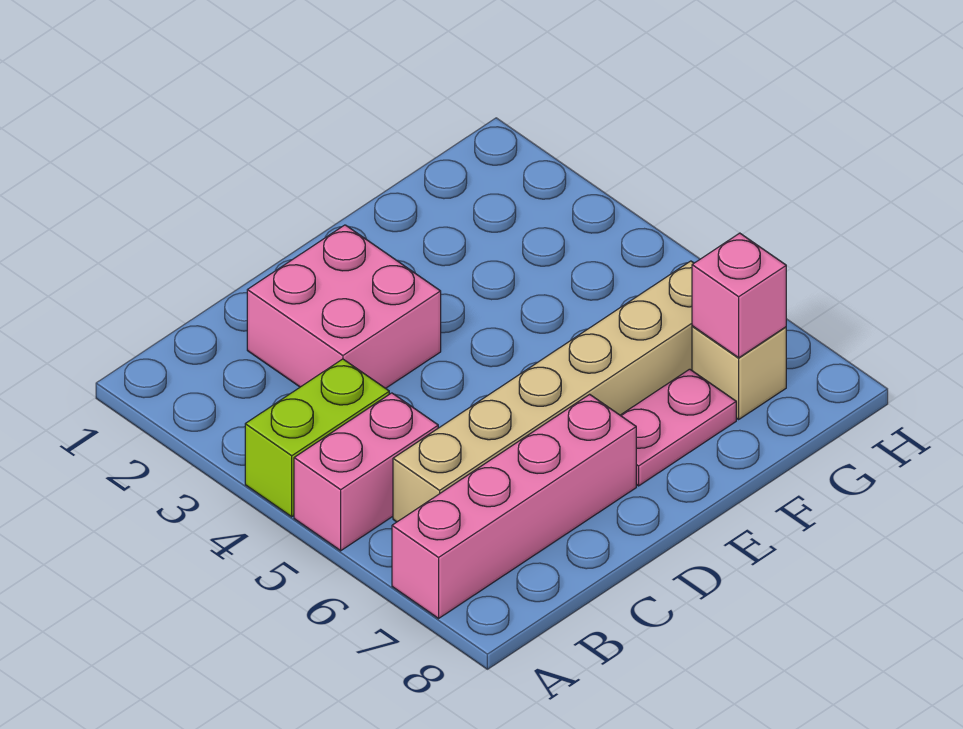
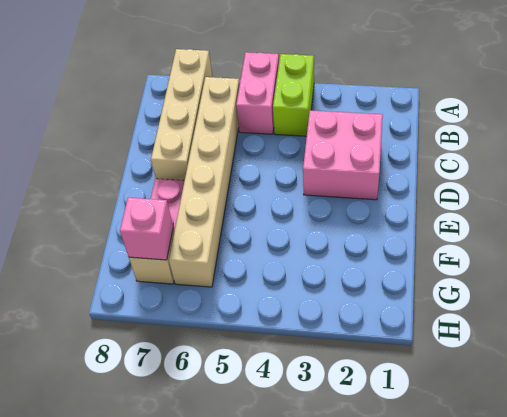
pink 1x4 brick [392,394,636,618] -> tan 1x4 brick [151,49,212,181]

